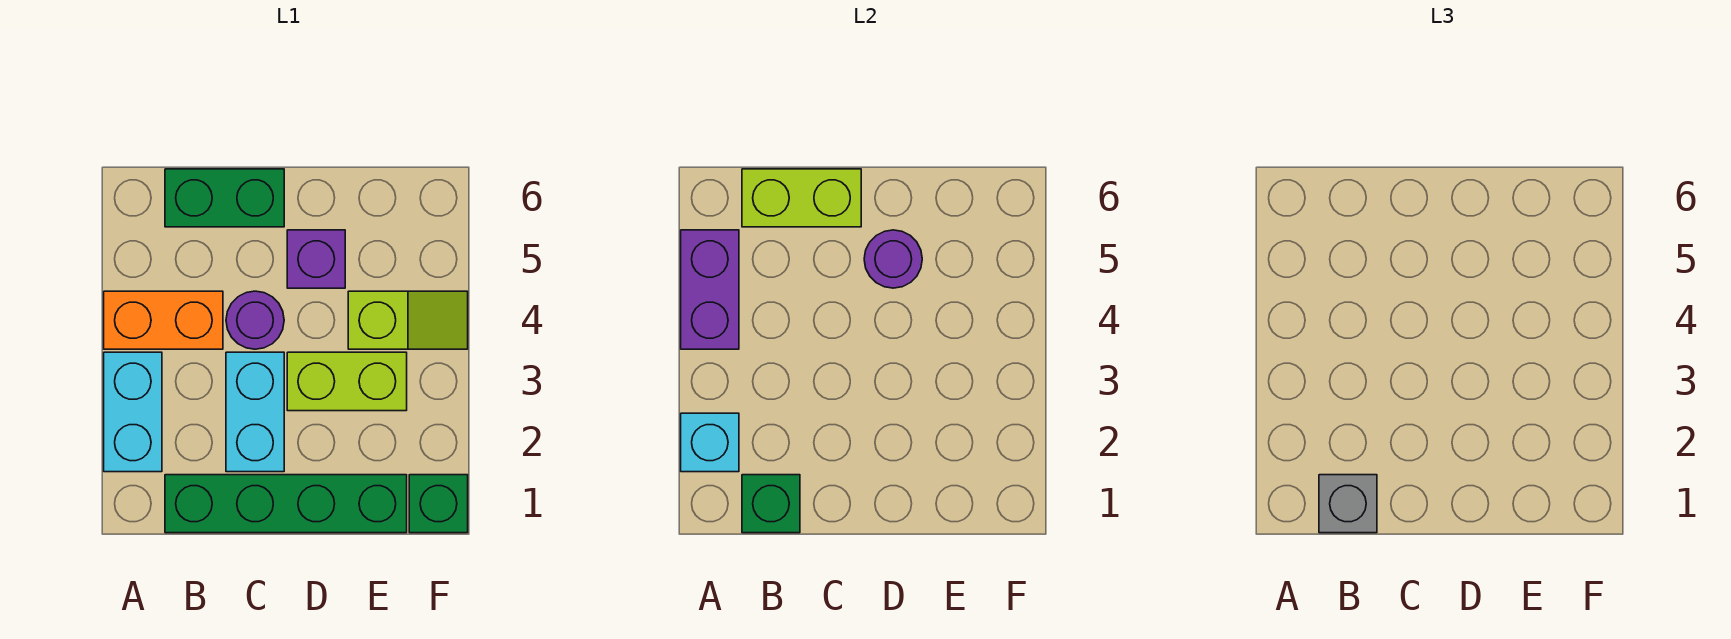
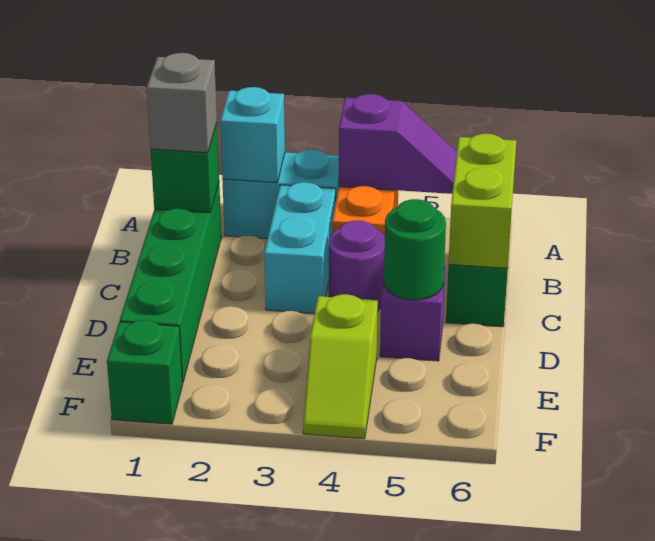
purple 1x2 brick [681,230,739,349] -> purple 1x2 slope [339,94,457,194]
cyan 1x2 brick [226,352,284,472] -> cyan 1x2 brick turned to [264,182,336,314]
lime 1x2 brick [287,352,407,411] -> none
purple 1x1 round brick [864,230,922,288] -> green 1x1 round brick [384,199,446,300]

